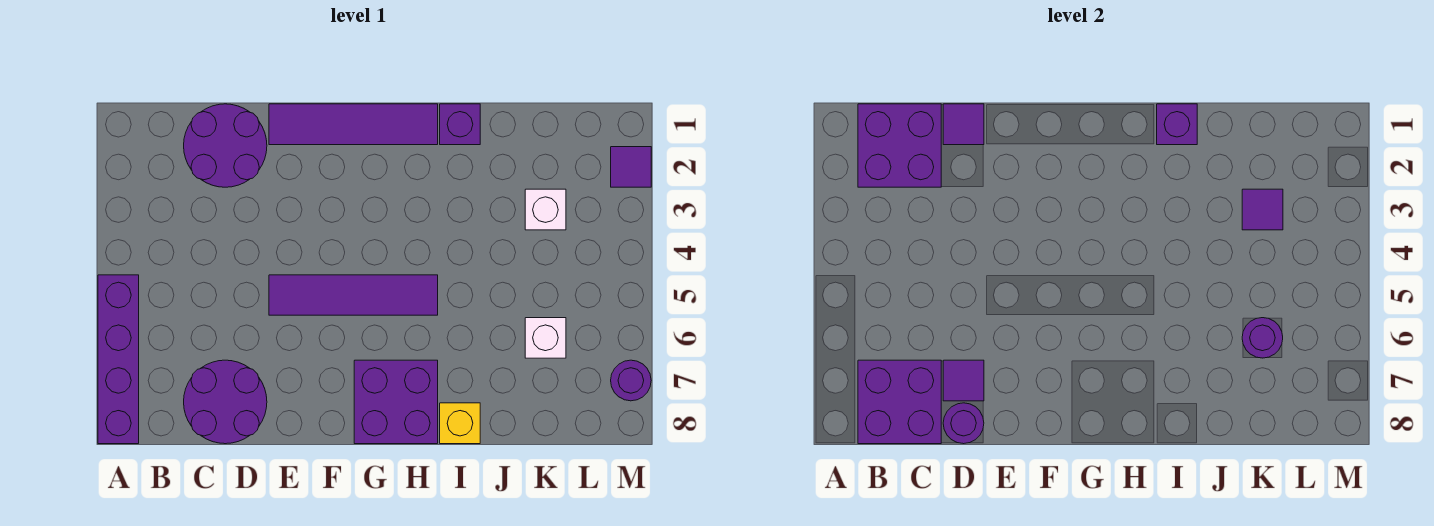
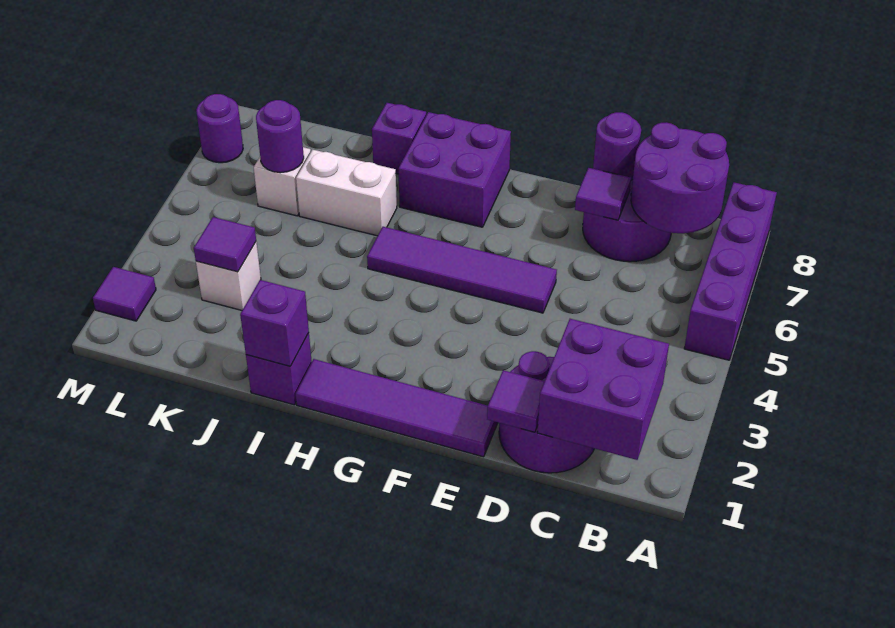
purple 2x2 brick [858,360,941,444] -> purple 2x2 round brick [631,122,729,233]
none -> white 1x2 brick [296,150,397,236]
yellow 1x1 brick [440,403,480,444] -> purple 1x1 brick [372,103,426,174]

